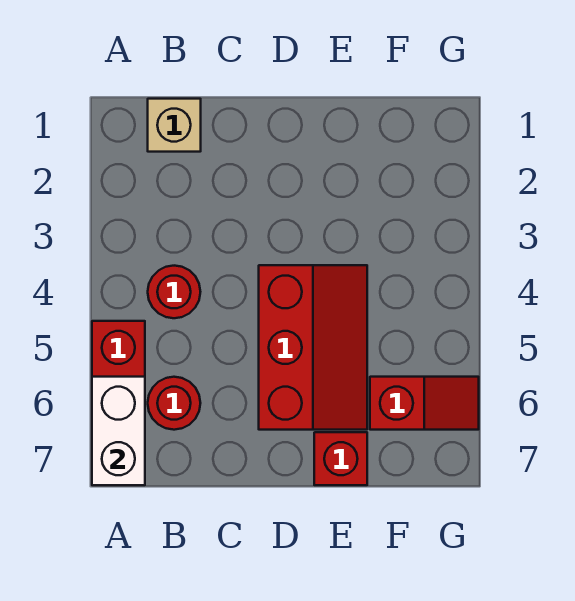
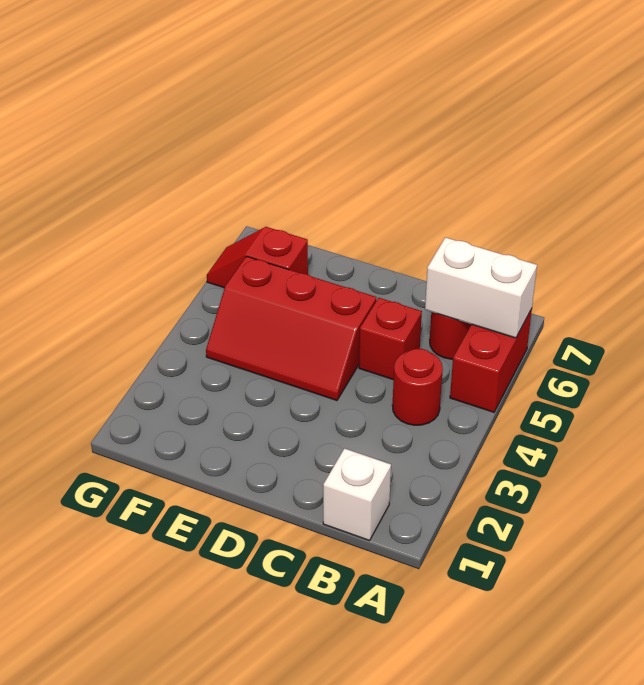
white 1x2 brick [92,377,145,485] -> white 1x2 brick turned to [425,237,537,338]
tan 1x1 brick [148,99,201,152] -> white 1x1 brick [323,449,391,541]
red 2x3 slope [259,265,367,430] -> red 2x3 slope turned to [206,256,376,400]
red 1x1 brick [314,432,367,485] -> red 1x1 brick moved to [359,298,422,380]

